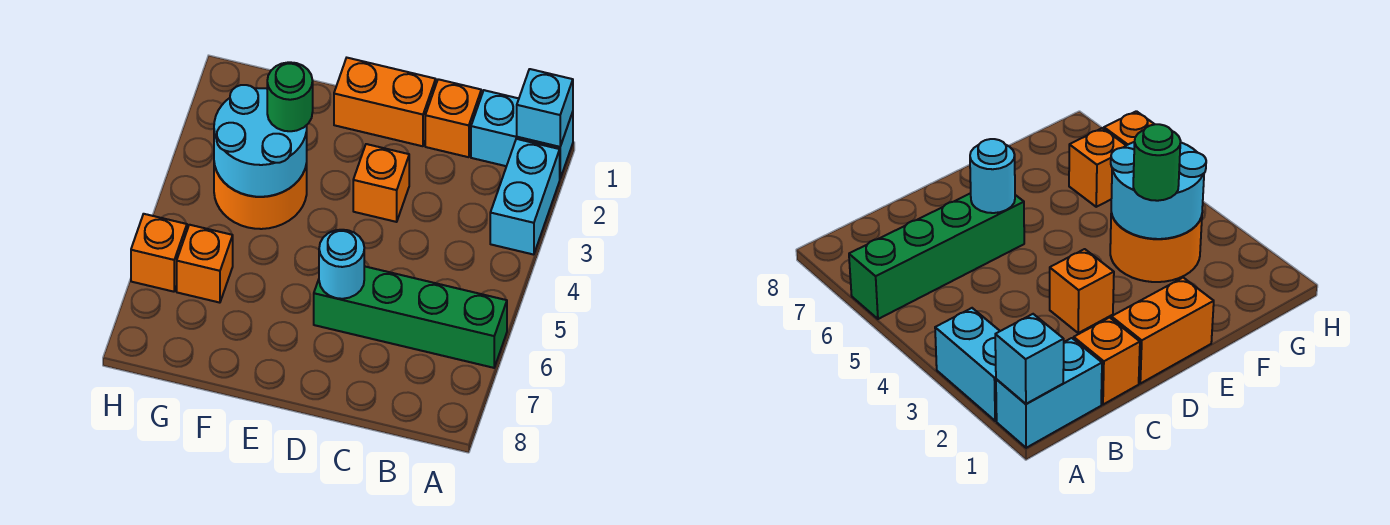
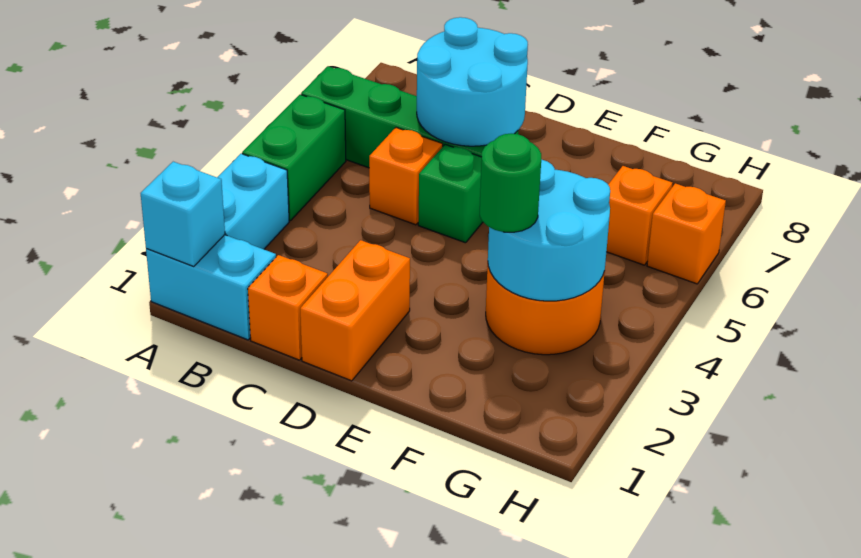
none -> green 1x2 brick [242,95,346,221]
orange 1x2 brick [334,58,436,146] -> orange 1x2 brick turned to [300,240,410,381]
orange 1x1 brick [353,144,409,222] -> orange 1x1 brick moved to [369,128,443,225]
none -> green 1x1 brick [418,144,483,243]
cyan 1x1 round brick [319,230,364,299] -> cyan 2x2 round brick [417,17,528,146]

